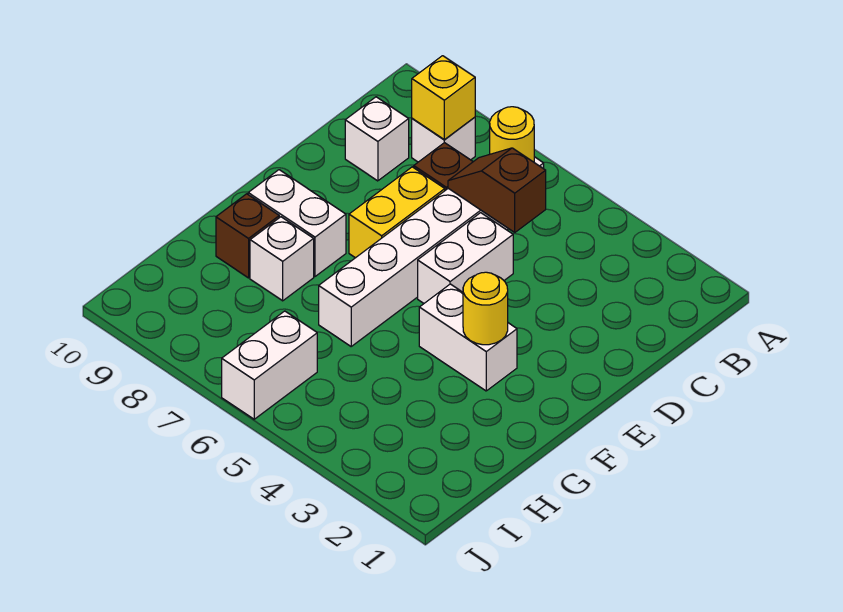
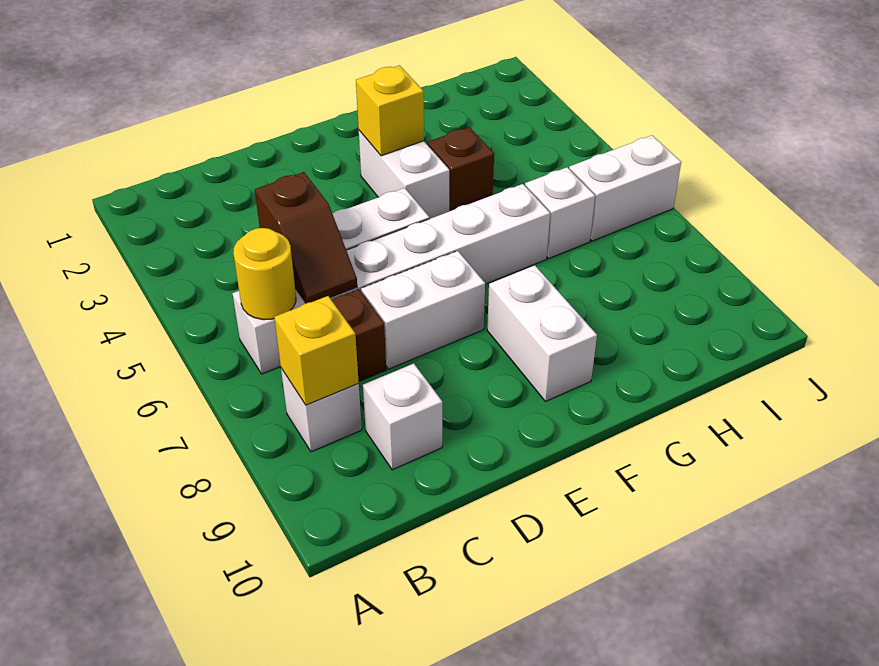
yellow 1x2 brick [349,167,445,258] -> white 1x2 brick [361,251,485,369]
yellow 1x1 round brick [463,272,508,345] -> yellow 1x1 brick [356,65,424,156]
white 1x1 brick [250,217,314,301] -> white 1x1 brick moved to [525,167,595,258]
brown 1x1 brick [216,194,279,278] -> brown 1x1 brick moved to [427,127,494,211]

